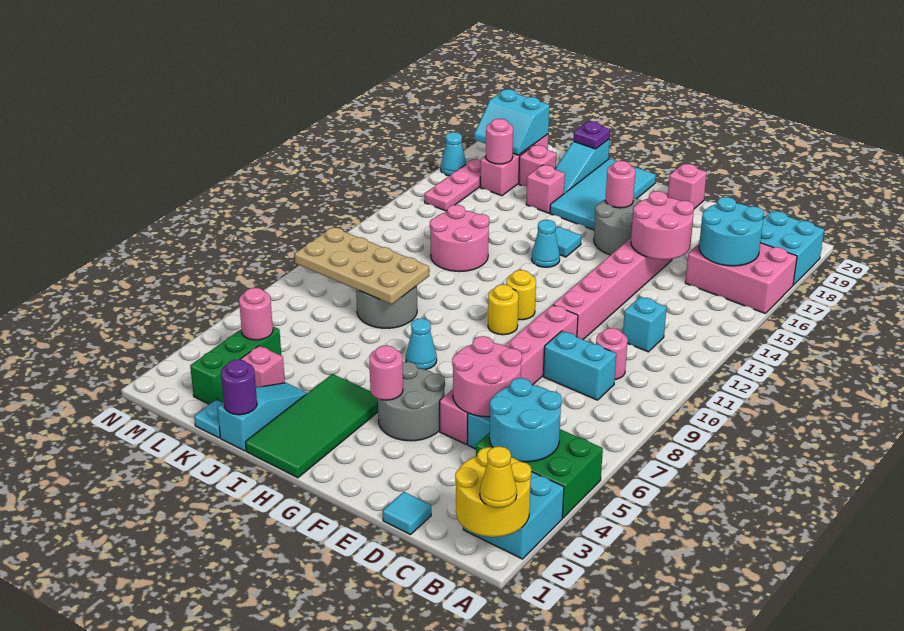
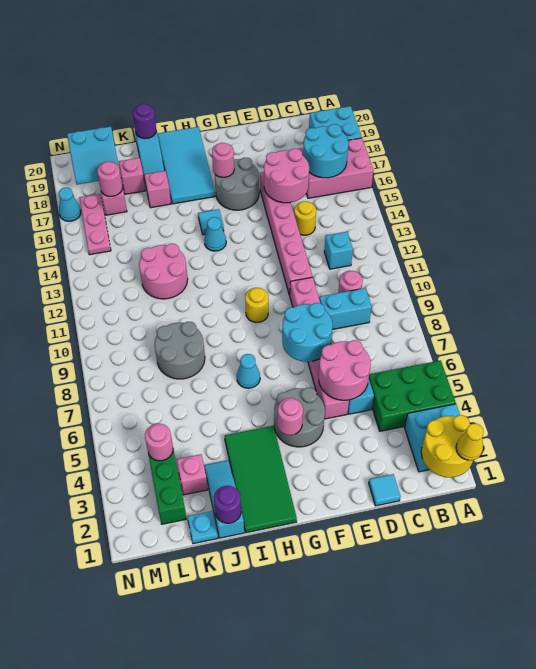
cyan 2x2 round brick [490,378,562,462] -> cyan 2x2 round brick moved to [282,303,332,362]
pink 1x1 brick [667,164,707,209] -> none
yellow 1x1 round brick [506,270,536,320] -> yellow 1x1 round brick moved to [294,201,316,235]
tan 2x4 plate [295,227,429,304] -> none
purple 1x1 plate [573,121,610,149] -> purple 1x1 round brick [133,104,156,139]

